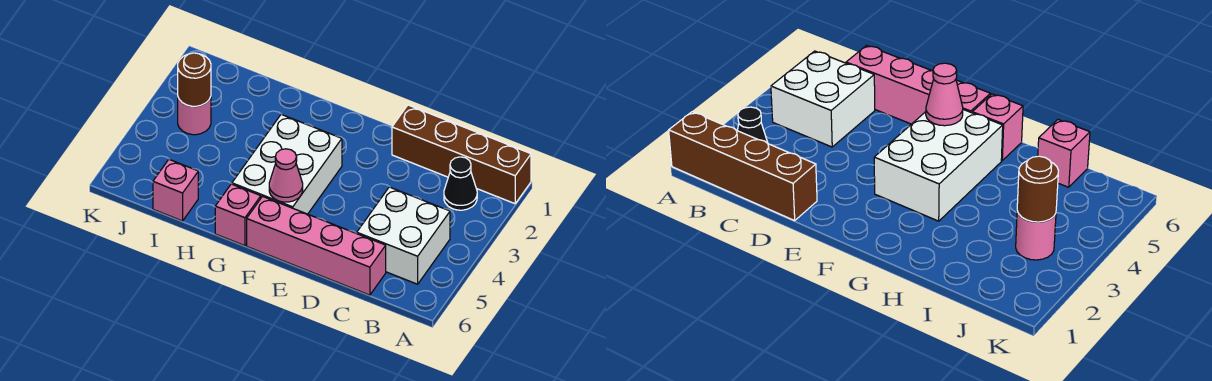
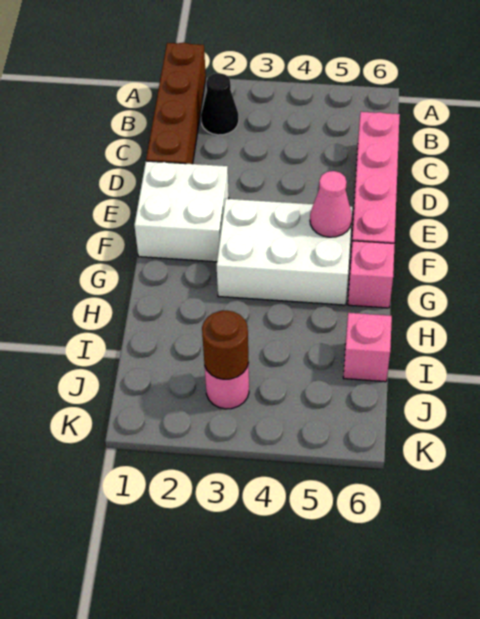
white 2x2 brick [357,187,450,284] -> white 2x2 brick moved to [134,161,229,262]

